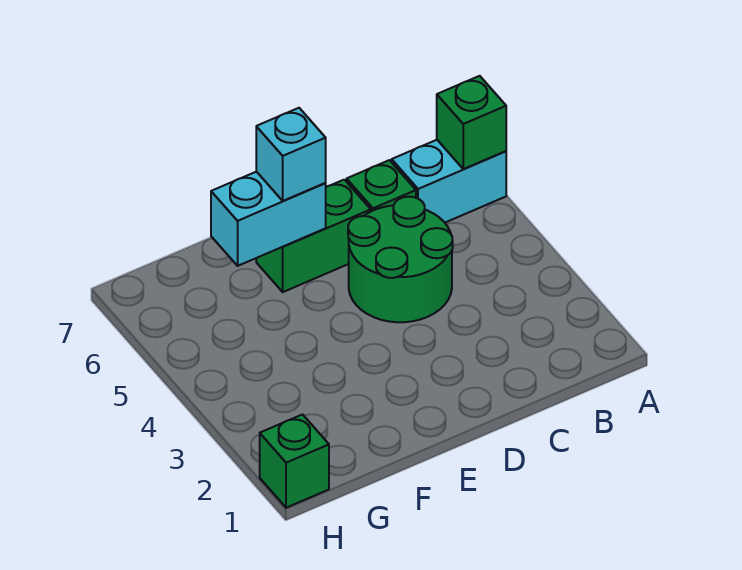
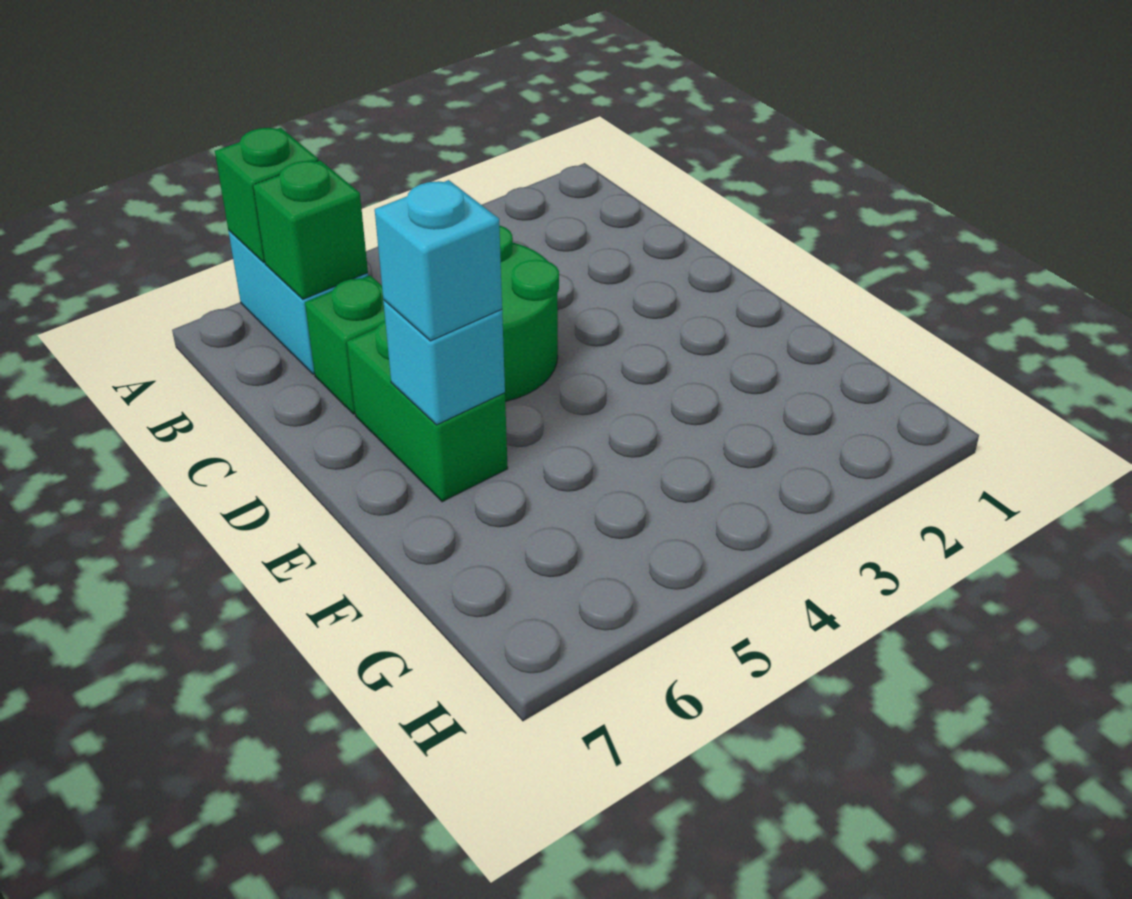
cyan 1x2 brick [211,172,326,266] -> cyan 1x1 brick [383,300,505,425]
green 1x1 brick [260,415,329,508] -> green 1x1 brick moved to [253,160,368,299]

